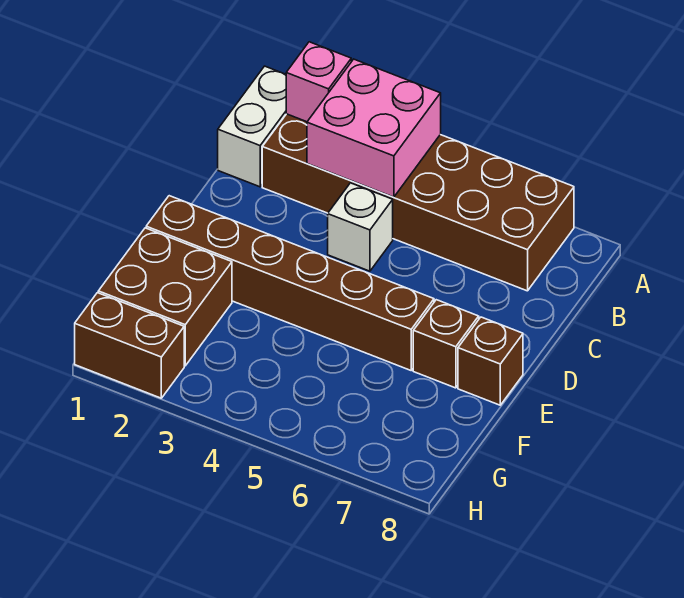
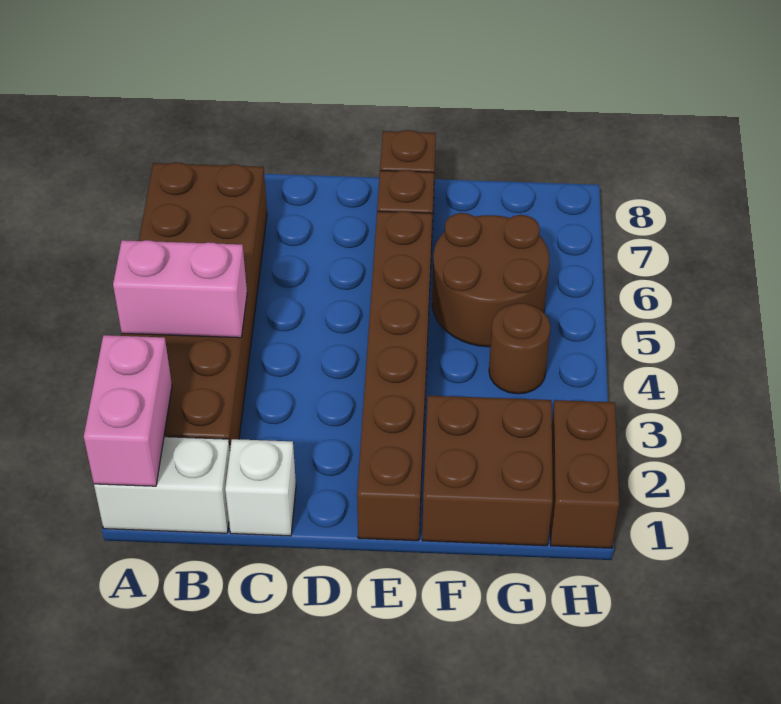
pink 1x1 brick [286,42,351,122] -> pink 1x2 brick [84,335,172,486]
pink 2x2 brick [307,59,441,197] -> pink 1x2 brick [113,240,247,338]
white 1x1 brick [328,183,393,271] -> white 1x1 brick moved to [225,439,296,536]
none -> brown 2x2 round brick [432,213,549,347]
none -> brown 1x1 round brick [489,303,550,394]

